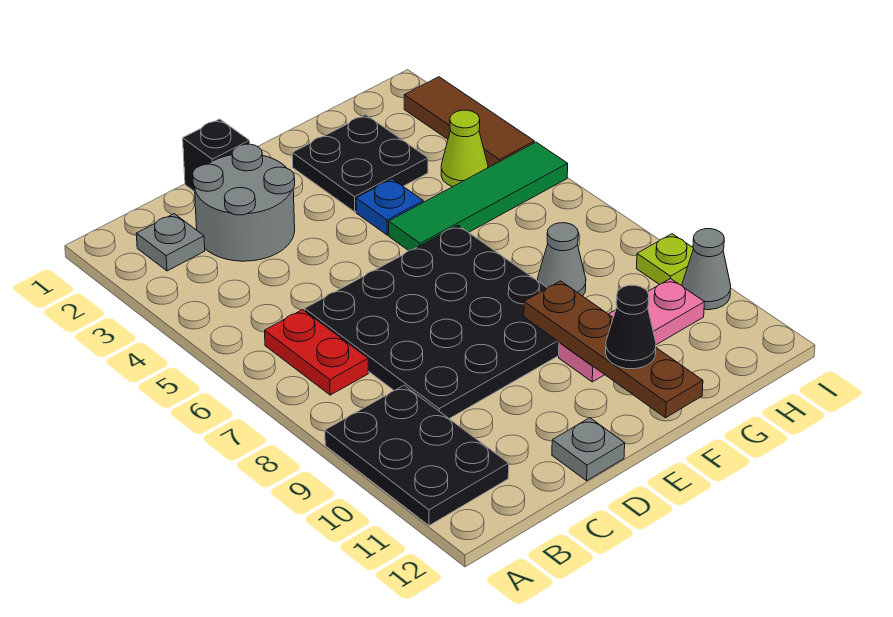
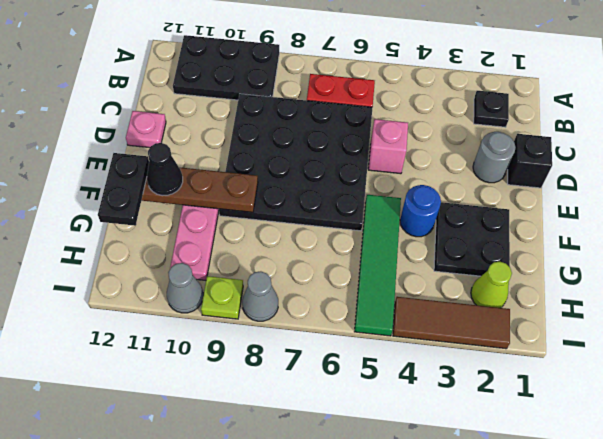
grey 1x1 plate [136,214,205,271] -> black 1x1 plate [474,91,509,127]
grey 2x2 round brick [193,144,295,261] -> grey 1x1 round brick [473,132,516,183]
none -> pink 1x1 brick [368,119,408,174]
grey 1x1 plate [552,418,625,481] -> pink 1x1 plate [126,111,166,148]
blue 1x1 plate [356,179,423,235] -> blue 1x1 round brick [400,185,441,237]
none -> black 1x2 plate [98,153,149,226]
grey 1x1 cone [538,223,586,296] -> grey 1x1 cone moved to [242,271,278,321]
lime 1x1 cone [441,110,488,187] -> lime 1x1 cone moved to [471,262,512,308]

